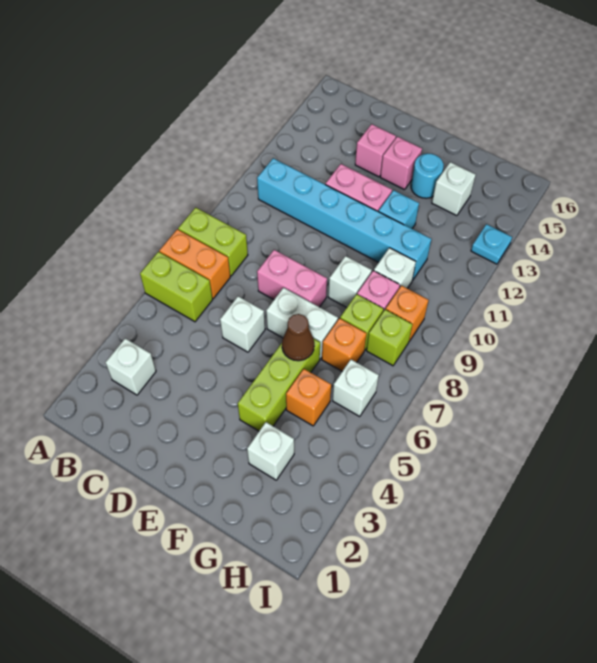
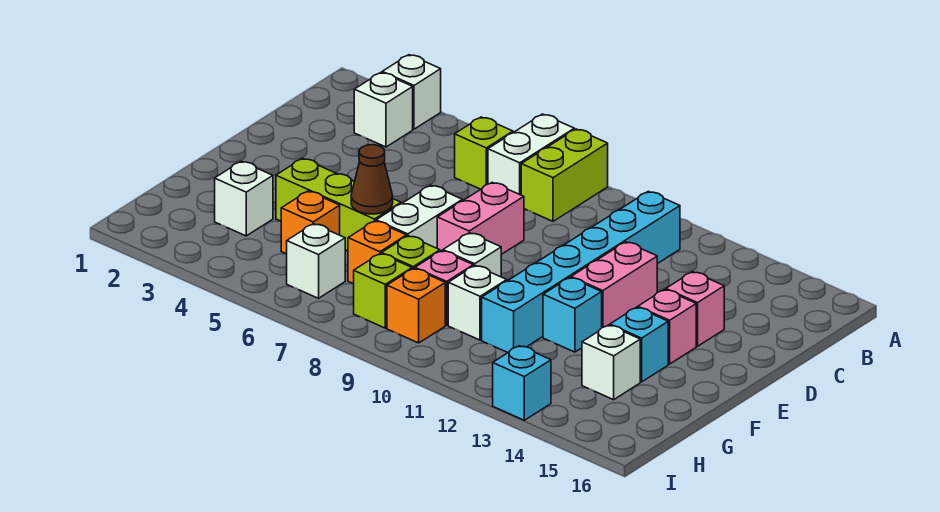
lime 1x2 brick [140,252,213,322] -> lime 1x1 brick [455,117,513,189]
orange 1x2 brick [159,229,230,298] -> white 1x2 brick [488,114,574,195]
white 1x1 brick [220,296,265,352] -> white 1x1 brick moved to [382,55,441,129]
cyan 1x1 round brick [411,153,444,198] -> cyan 1x1 brick [610,307,668,382]
cyan 1x1 plate [471,224,512,264] -> cyan 1x1 brick [493,346,551,420]

